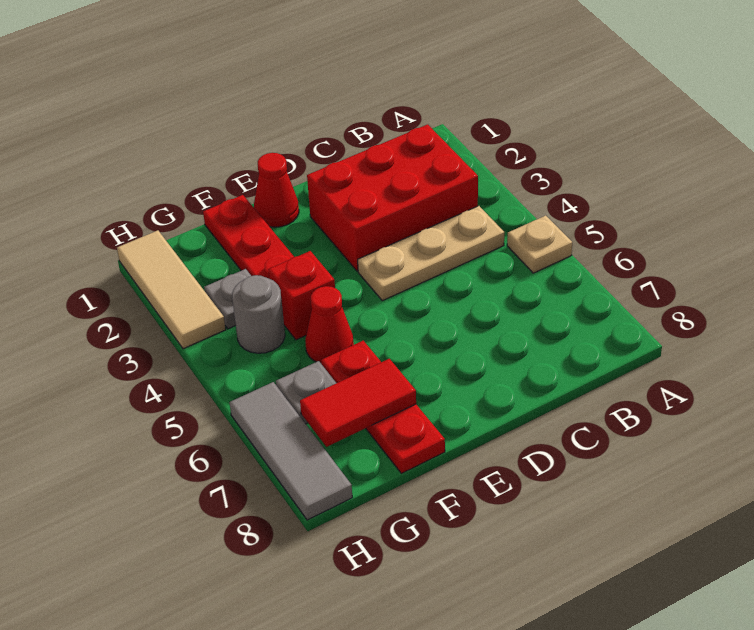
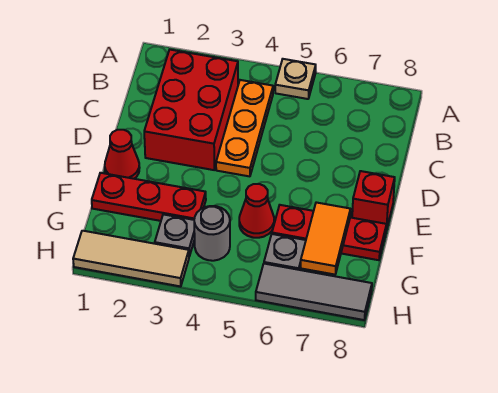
tan 1x3 plate [358,206,504,301] -> orange 1x3 plate [216,80,273,176]
red 1x1 brick [268,251,335,340] -> red 1x1 brick moved to [352,171,395,230]
red 1x2 tile [300,359,416,447] -> orange 1x2 tile [301,202,351,275]

